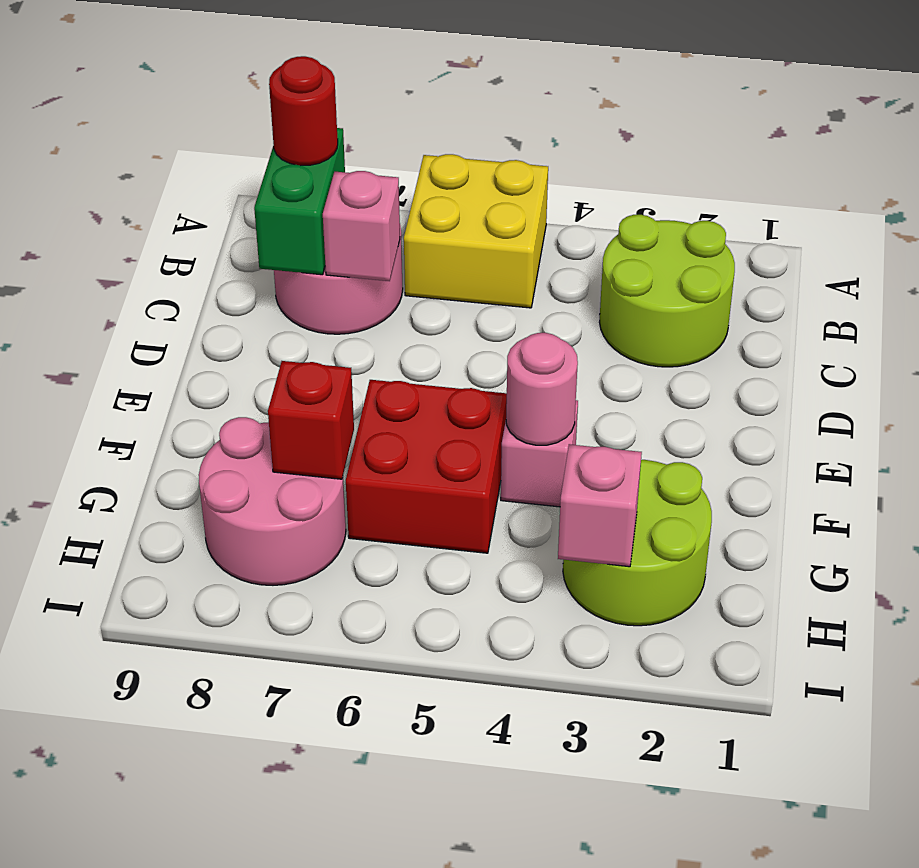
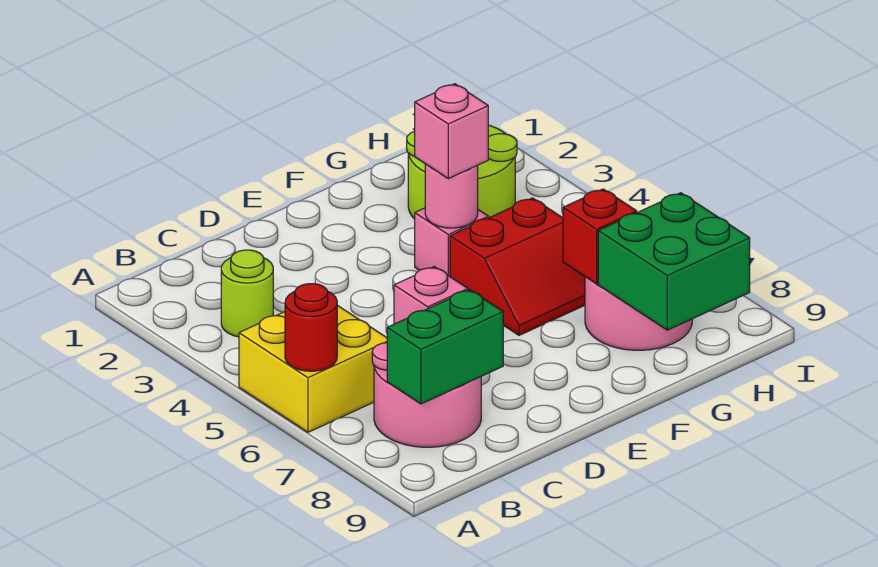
lime 2x2 round brick [599,215,735,367] -> lime 1x1 round brick [221,250,273,337]
red 1x1 round brick [269,56,338,166] -> red 1x1 round brick moved to [285,284,337,371]
red 2x2 brick [346,380,507,553] -> red 2x2 slope [450,198,585,335]
none -> green 2x2 brick [598,193,750,330]
pink 1x1 brick [558,444,642,567] -> pink 1x1 brick moved to [415,84,488,179]

